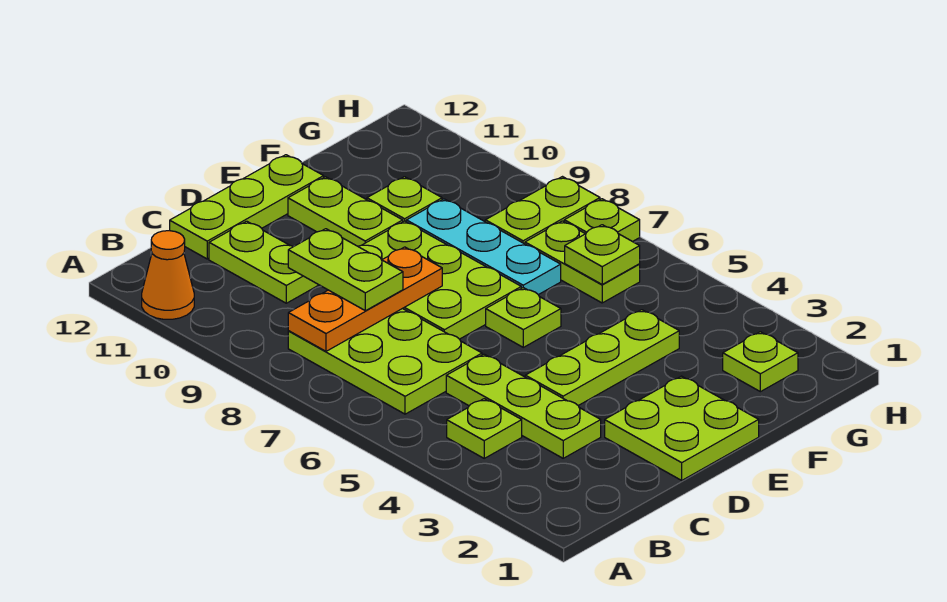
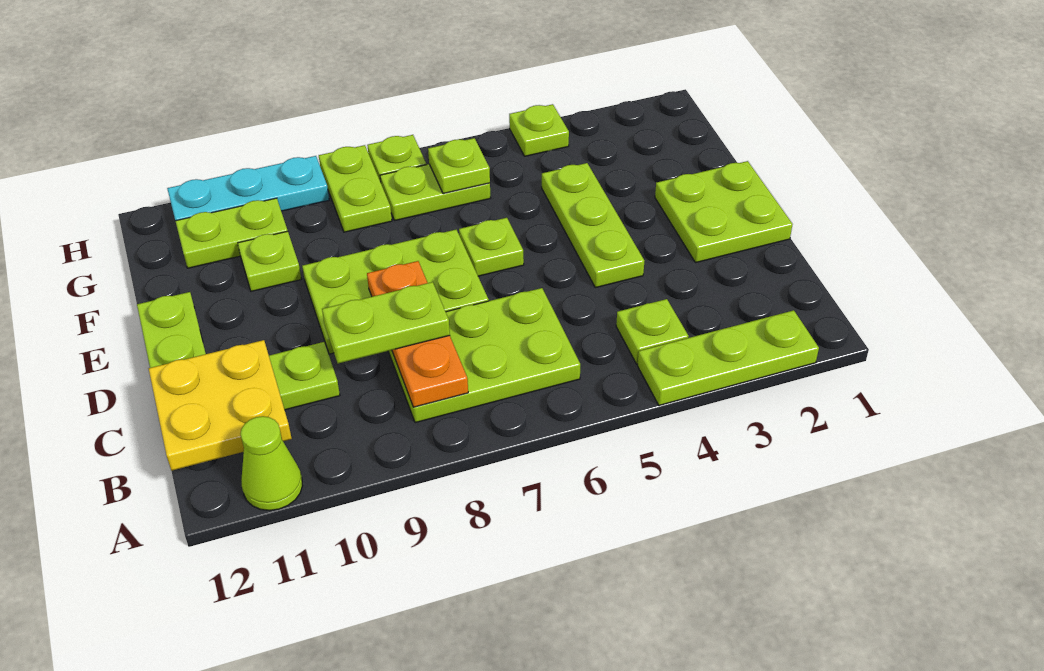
orange 1x1 cone [142,231,194,319] -> lime 1x1 cone [240,416,303,511]
none -> yellow 2x2 plate [149,340,292,471]
lime 1x3 plate [446,354,601,458] -> lime 1x3 plate moved to [638,310,819,405]
lime 1x2 plate [288,177,403,246] -> lime 1x2 plate moved to [176,198,288,268]
cyan 1x3 plate [406,199,561,295] -> cyan 1x3 plate moved to [167,156,329,221]
lime 1x1 plate [723,332,798,392] -> lime 1x1 plate moved to [509,104,569,156]

